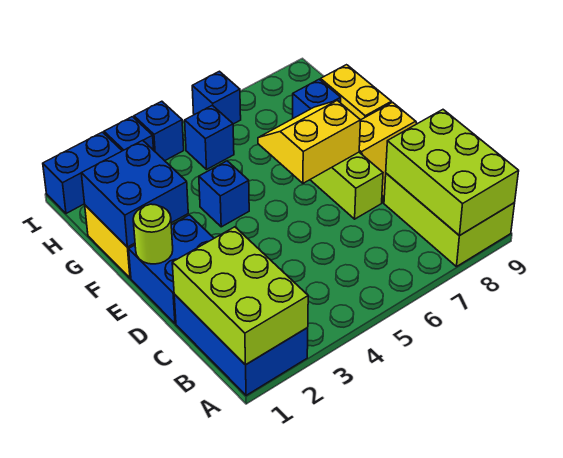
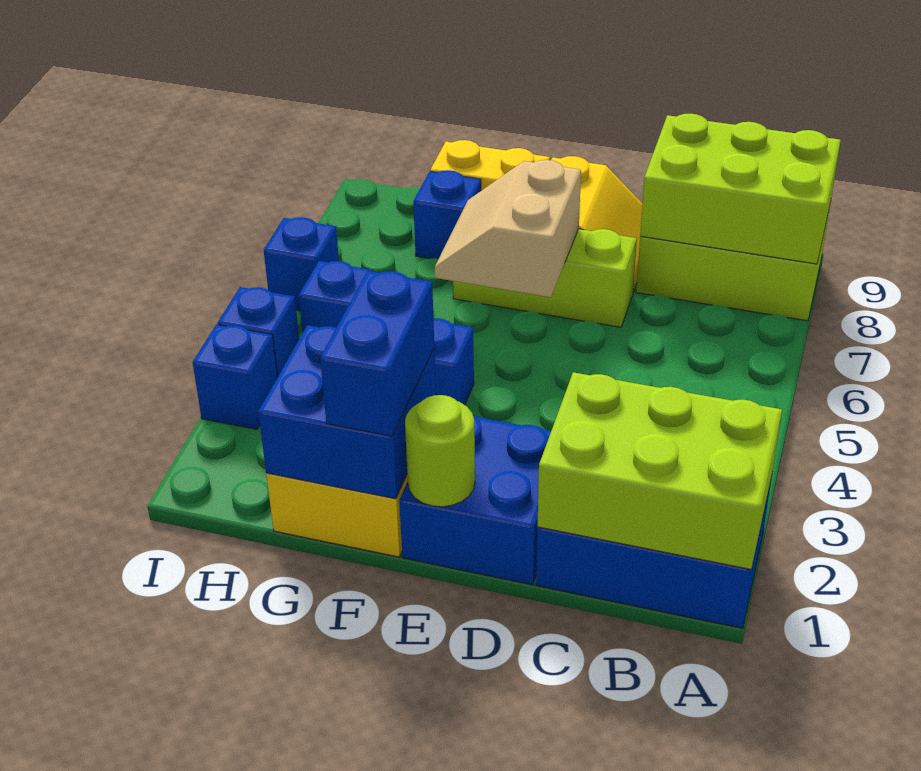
yellow 2x2 slope [258,101,361,183] -> tan 2x2 slope [435,160,581,297]
blue 1x2 brick [43,132,122,214] -> blue 1x2 brick moved to [320,271,434,436]

